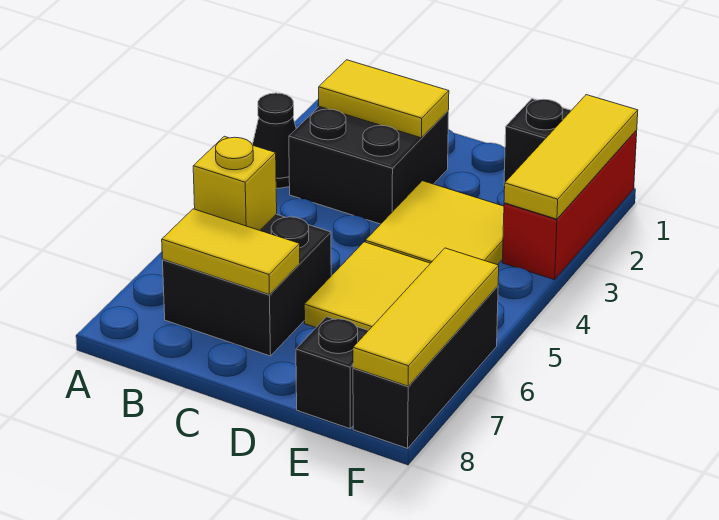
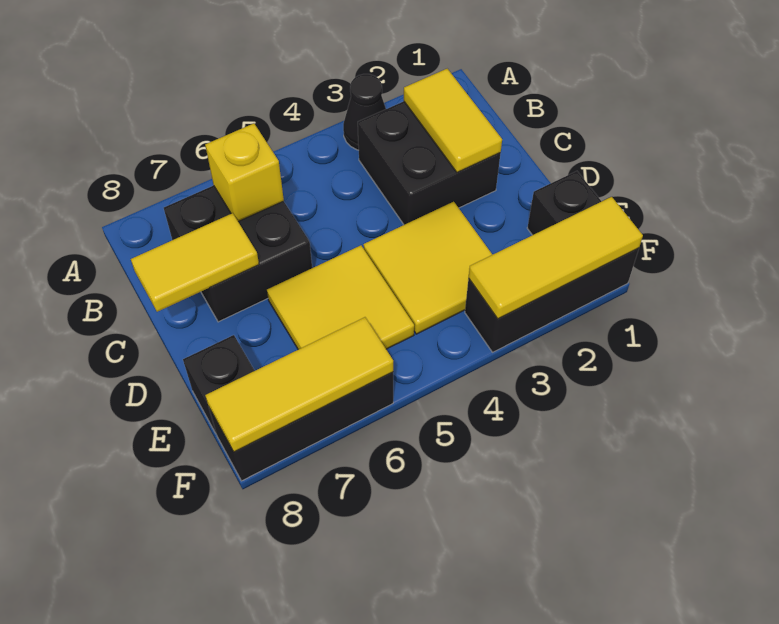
yellow 1x2 tile [162,209,300,294] -> yellow 1x2 tile turned to [131,213,259,312]
red 1x3 brick [502,130,637,280] -> black 1x3 brick [465,248,639,352]

